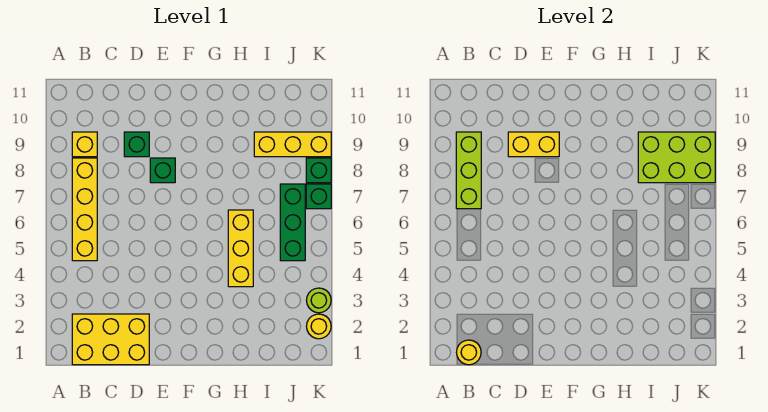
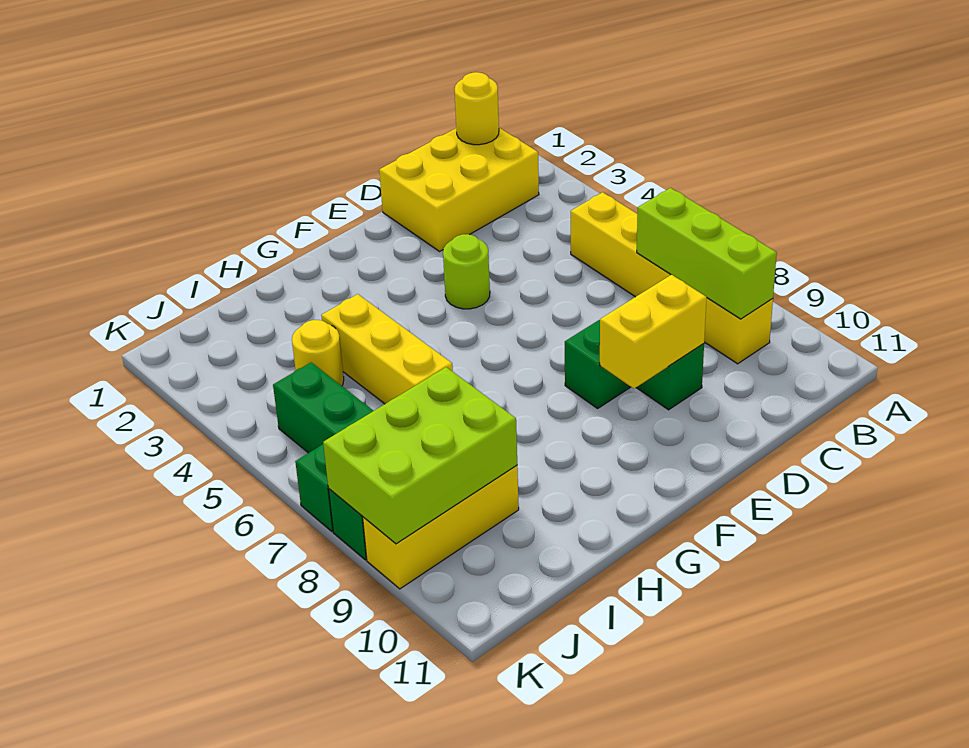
yellow 1x1 round brick [307,314,331,339] -> yellow 1x1 round brick moved to [292,320,344,386]
lime 1x1 round brick [307,288,331,313] -> lime 1x1 round brick moved to [443,234,490,309]

